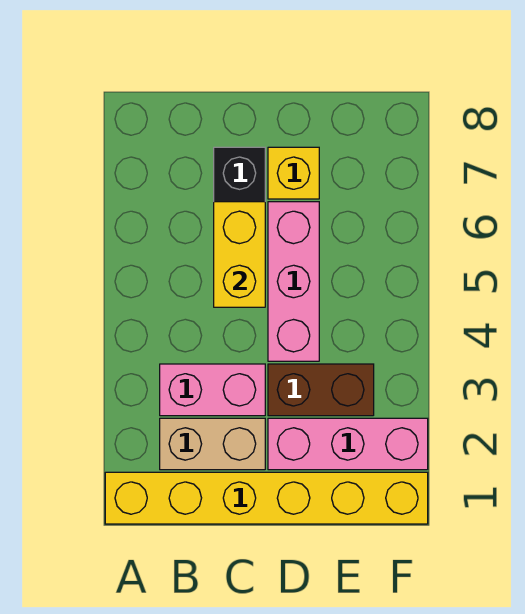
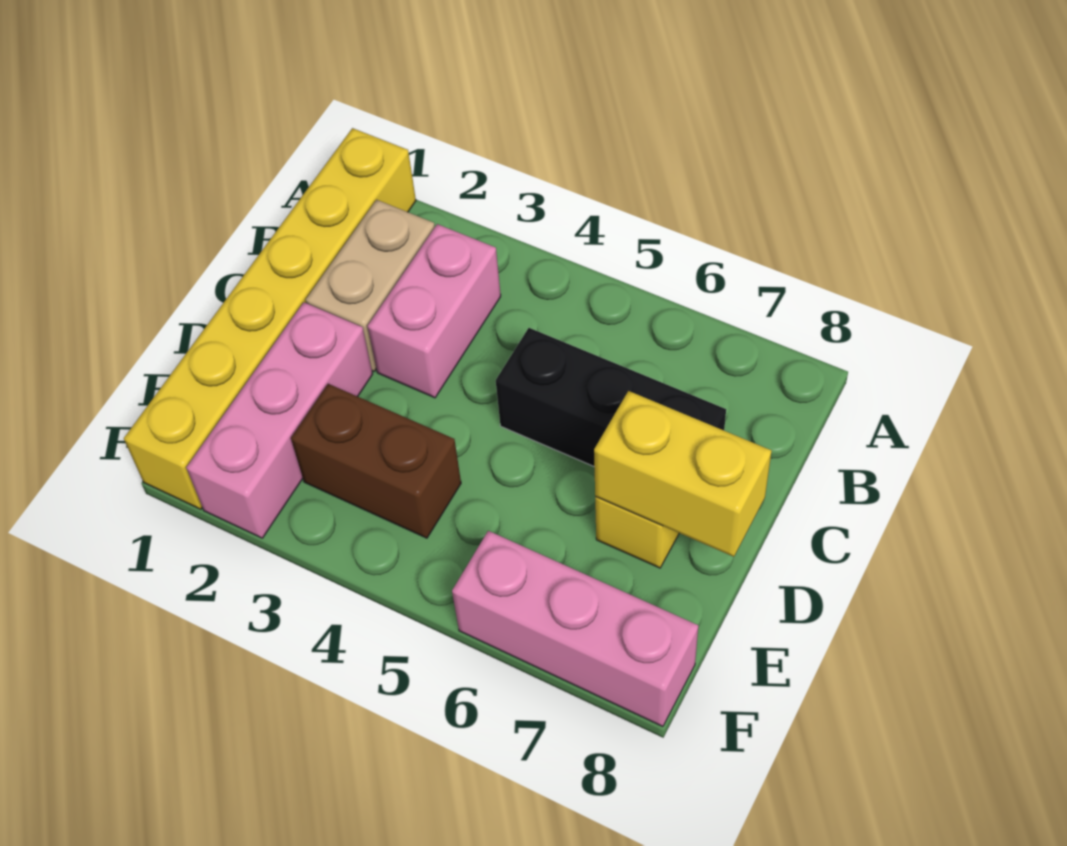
yellow 1x2 brick [214,202,265,307] -> yellow 1x2 brick moved to [594,391,772,557]
brown 1x2 brick [268,364,374,416] -> brown 1x2 brick turned to [291,384,461,538]
pink 1x3 brick [268,202,319,361] -> pink 1x3 brick moved to [452,531,698,727]

